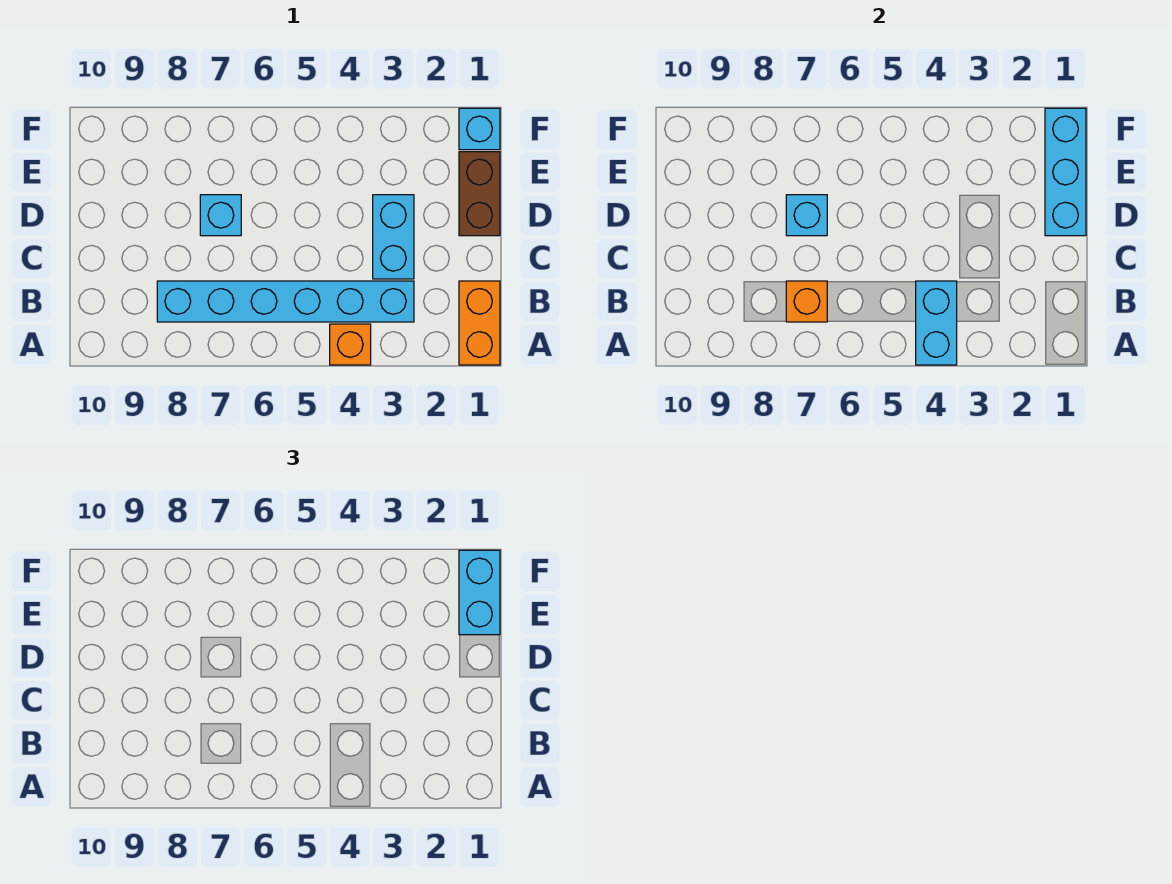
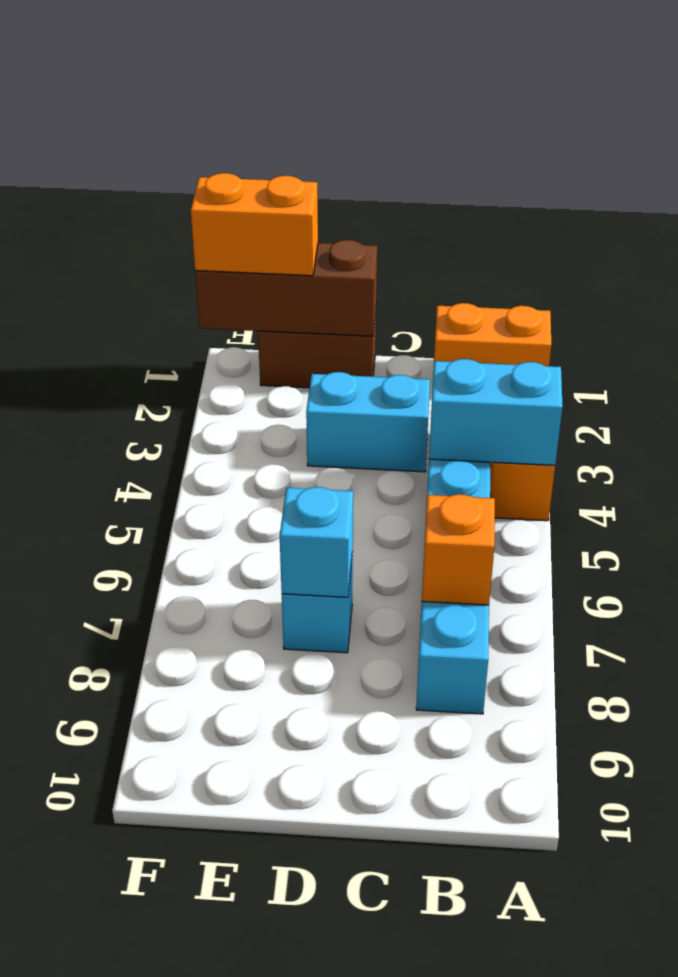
cyan 1x3 brick [1045,108,1086,236] -> brown 1x3 brick [195,240,377,336]
cyan 1x2 brick [459,550,500,635] -> orange 1x2 brick [191,173,318,276]
cyan 1x1 brick [459,108,500,150] -> none

